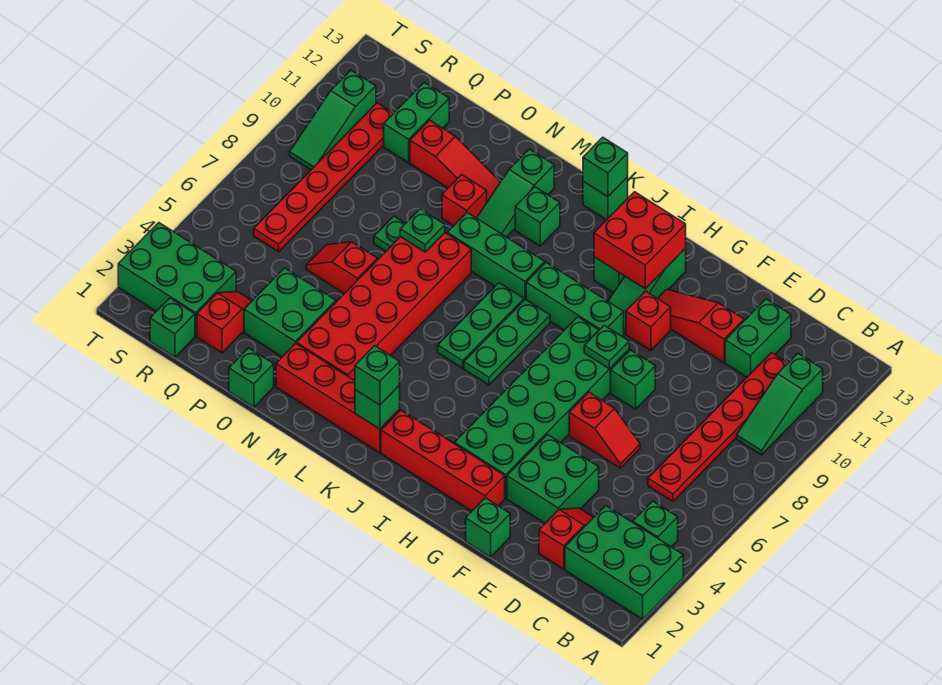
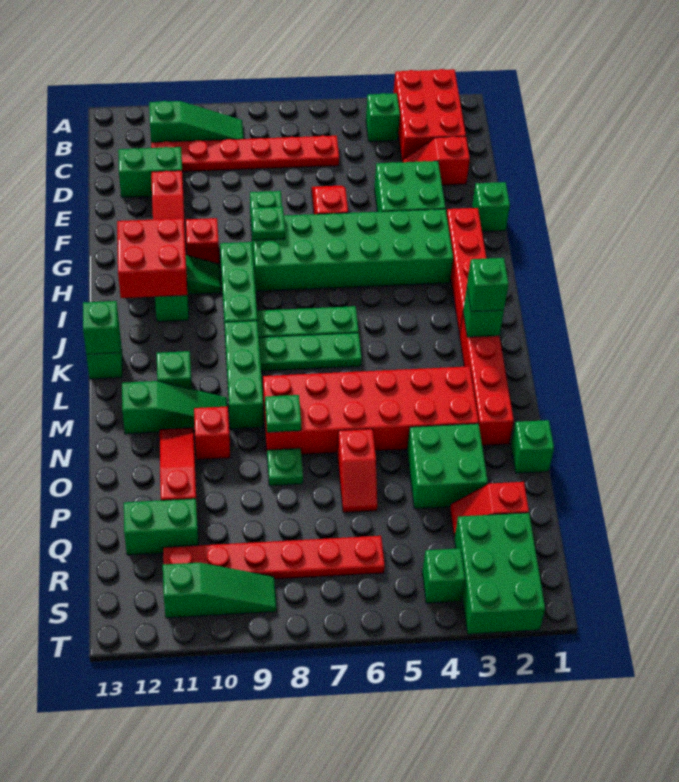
green 2x3 brick [565,506,683,619] -> red 2x3 brick [394,69,466,162]
green 1x1 brick [150,298,195,357] -> green 1x1 brick moved to [422,548,465,603]

